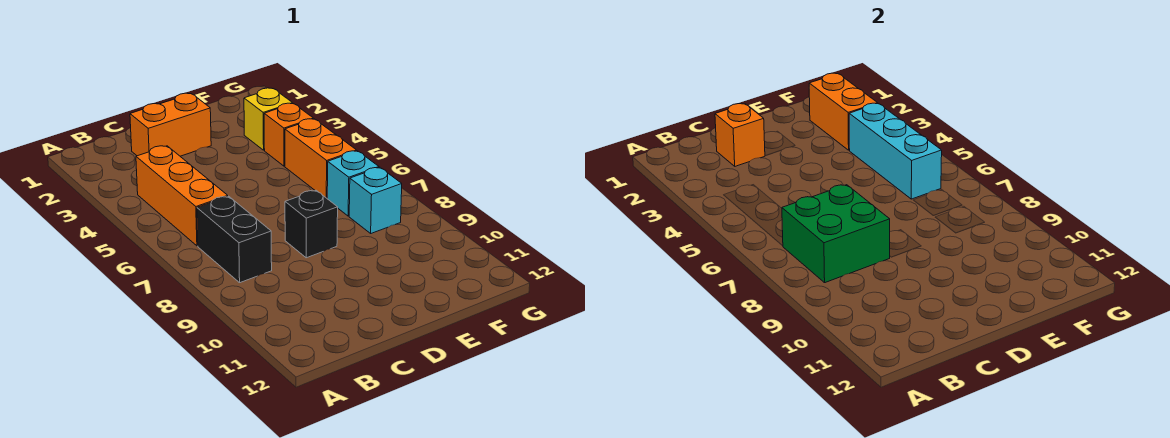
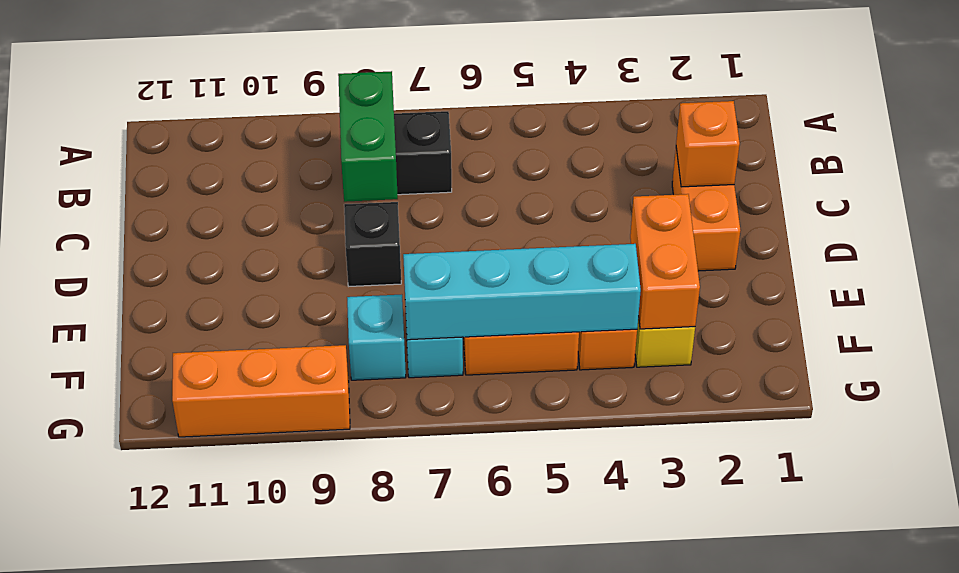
orange 1x3 brick [136,146,228,246] -> orange 1x3 brick moved to [172,345,350,437]
green 2x2 brick [782,185,890,283] -> green 1x2 brick [338,71,398,202]
orange 1x2 brick [809,73,878,150] -> orange 1x2 brick turned to [630,194,700,329]
cyan 1x3 brick [849,103,942,199] -> cyan 1x4 brick [403,244,641,340]

